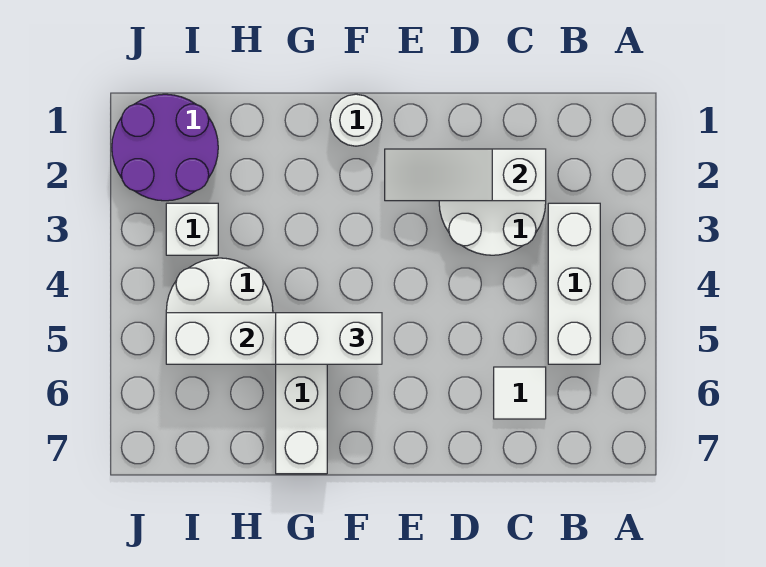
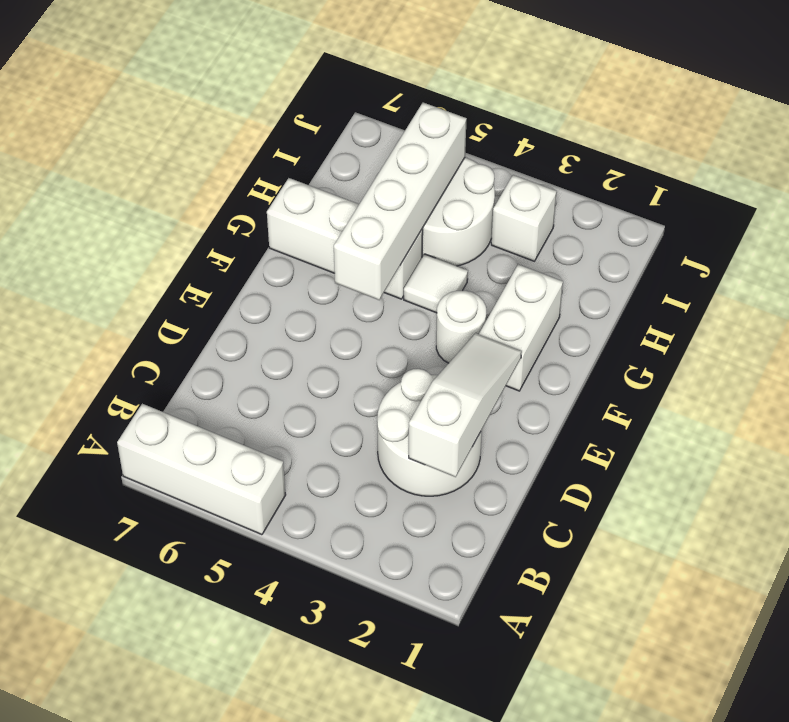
white 1x3 brick [548,203,600,364] -> white 1x3 brick moved to [117,404,286,535]
white 1x1 tile [494,367,546,419] -> white 1x1 tile moved to [404,254,468,313]
white 1x1 round brick [330,94,382,146] -> white 1x1 round brick moved to [436,291,486,363]
white 1x2 brick [276,313,382,364] -> white 1x2 brick moved to [479,264,563,391]
purple 2x2 round brick [112,94,218,201] -> none

